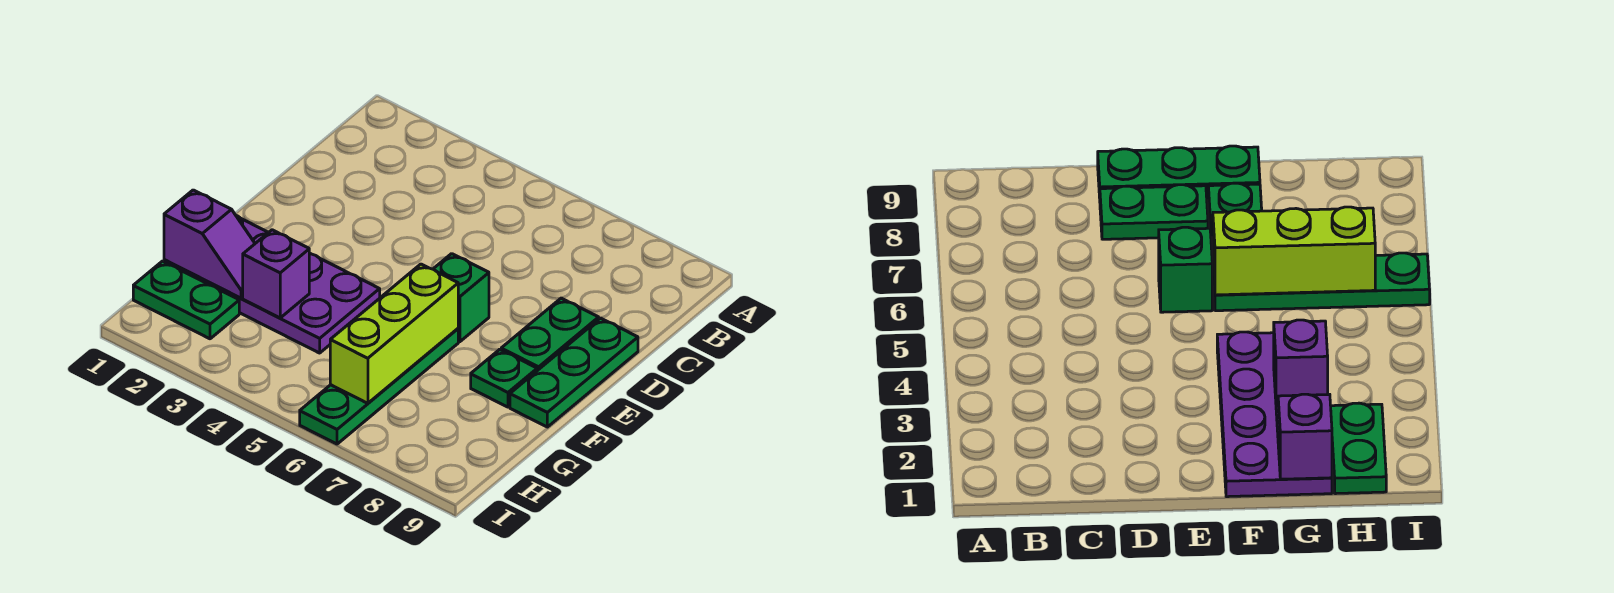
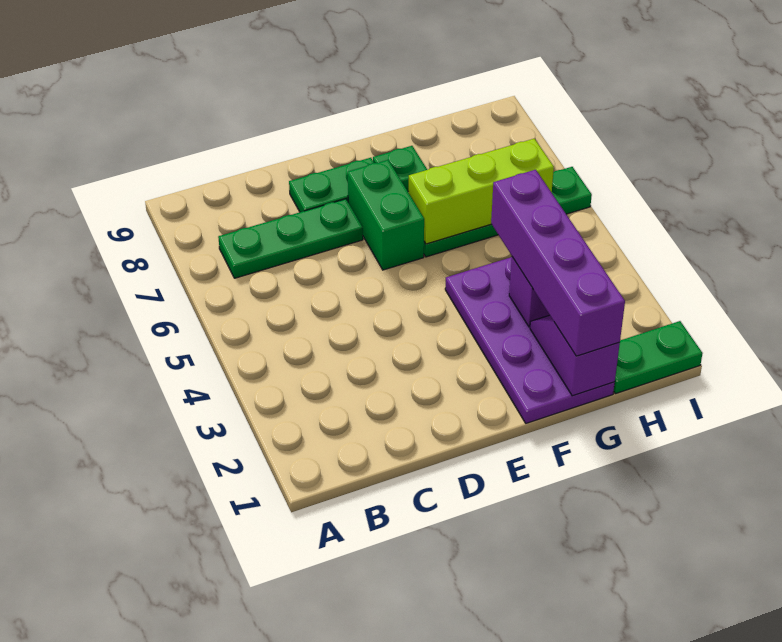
green 1x3 plate [510,318,638,427] -> green 1x3 plate moved to [218,199,363,278]
green 1x1 brick [433,254,489,342] -> green 1x2 brick [348,160,424,270]
none -> purple 1x4 brick [491,170,625,356]
green 1x2 plate [133,261,239,339] -> green 1x2 plate turned to [614,321,703,394]

